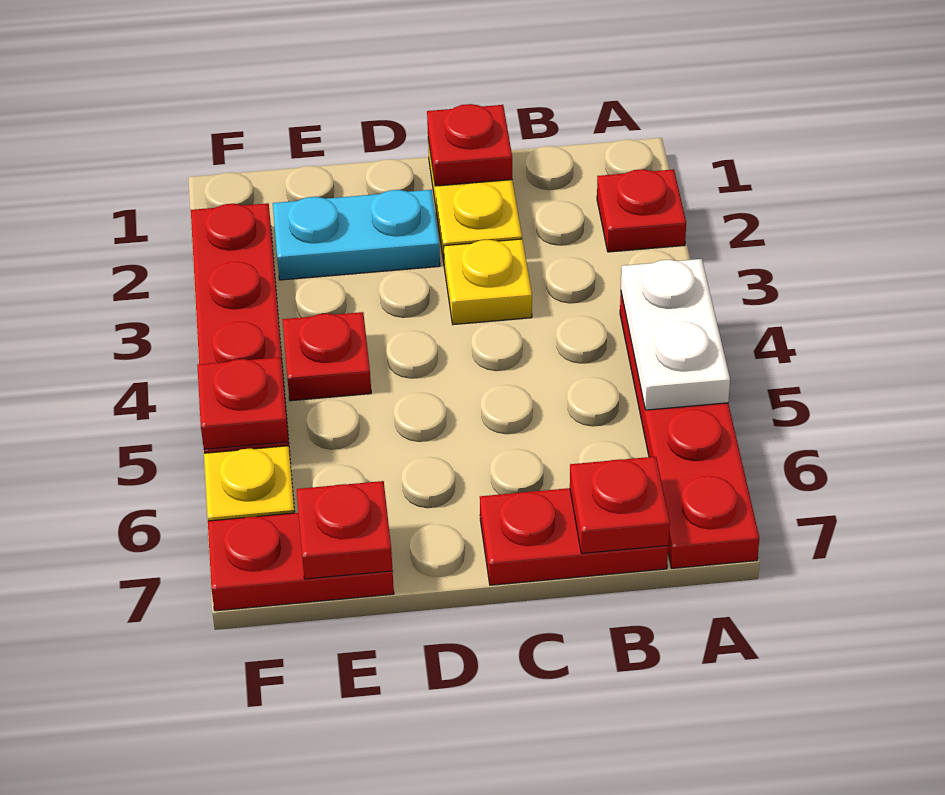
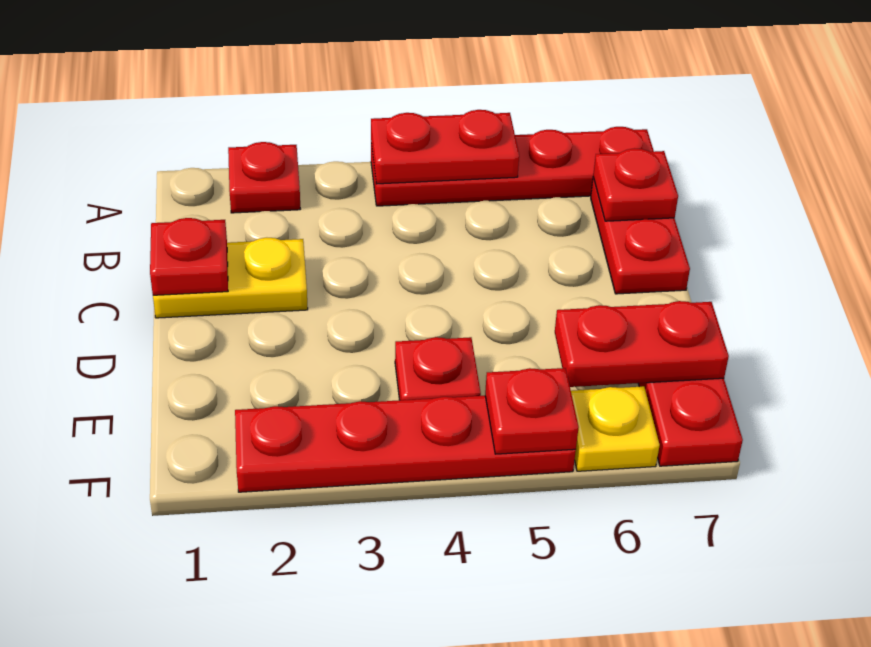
white 1x2 plate [621,259,730,410] -> red 1x2 plate [371,110,519,184]
yellow 1x1 plate [444,239,532,325] -> none
cyan 1x2 plate [273,190,440,280] -> none
red 1x1 plate [297,481,393,579] -> red 1x2 plate [555,301,729,387]

